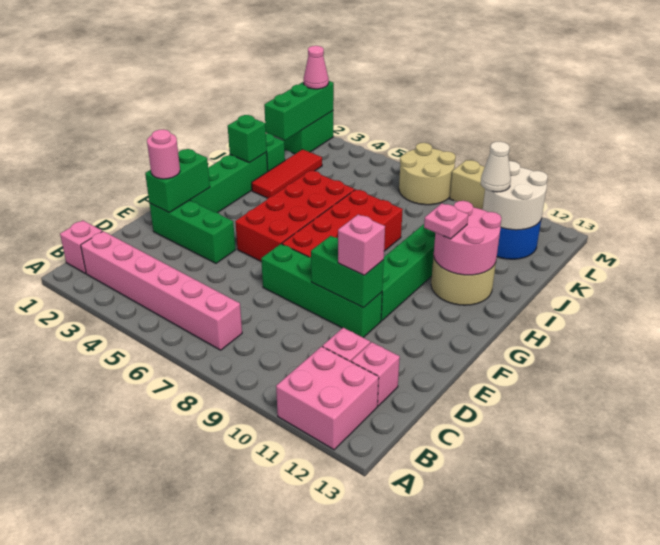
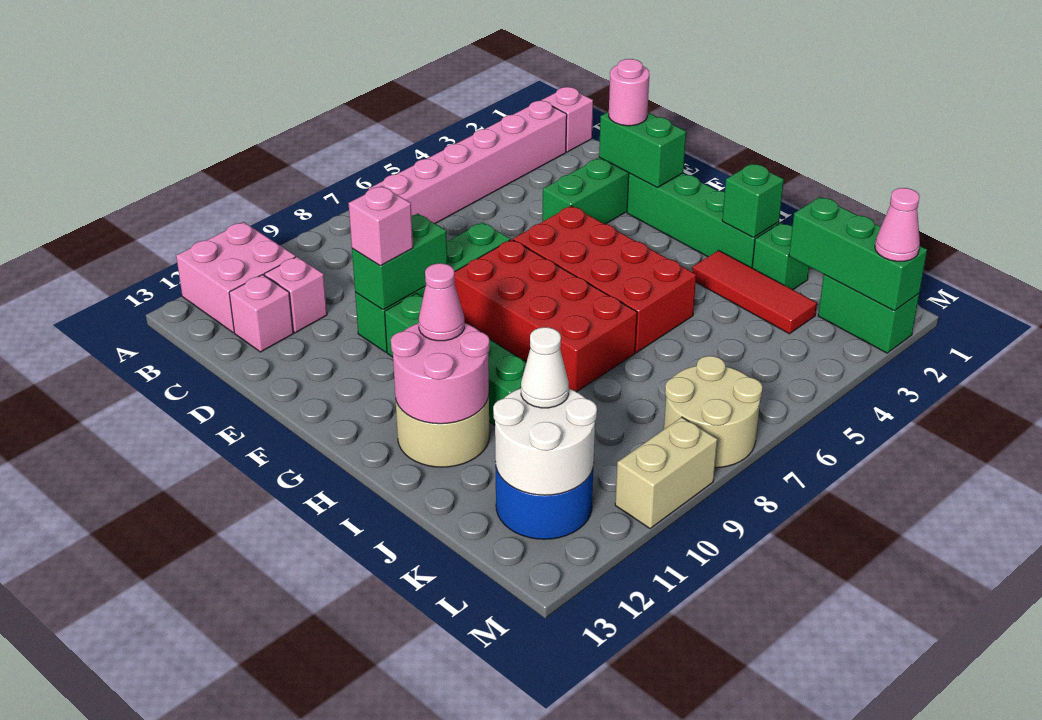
pink 1x1 plate [424,203,468,239] -> pink 1x1 cone [419,263,464,341]

